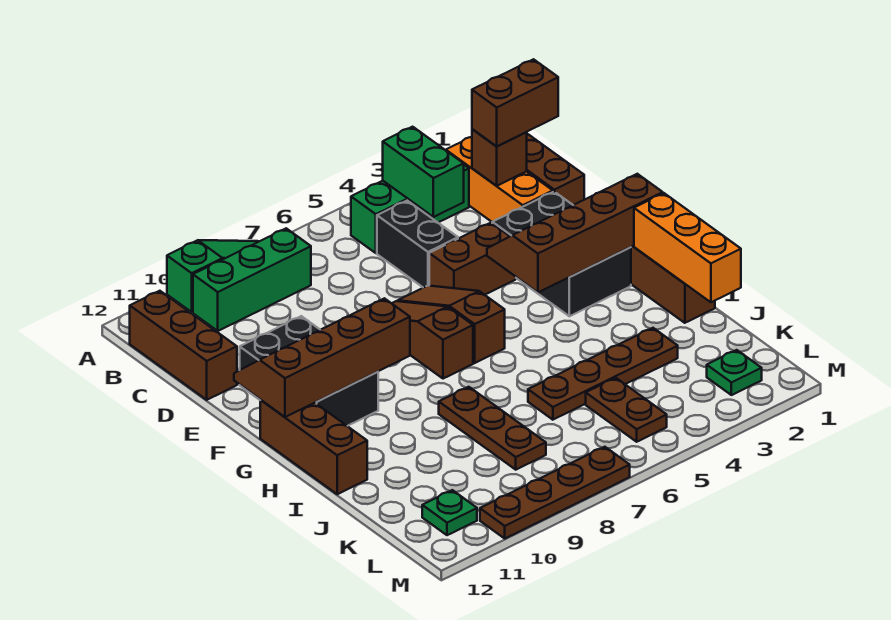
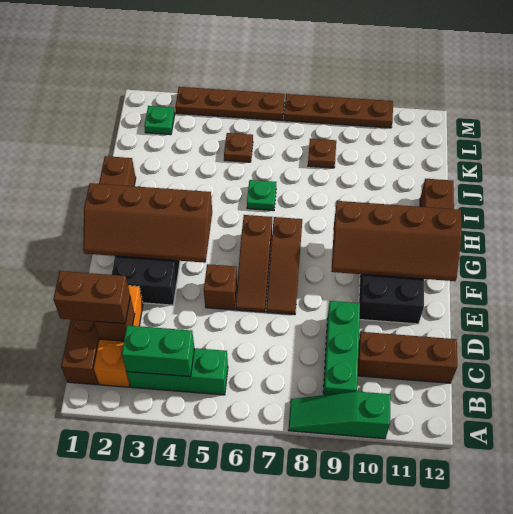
green 1x2 brick [383,127,464,217] -> green 1x2 brick turned to [122,325,194,377]
green 1x3 brick [193,228,311,331] -> green 1x3 brick turned to [323,301,360,395]
brown 1x3 brick [130,291,237,400] -> brown 1x3 brick turned to [358,332,457,383]
black 1x2 brick [377,201,458,288] -> none
brown 1x2 brick [429,223,516,295] -> brown 1x1 brick [204,264,237,310]
orange 1x3 brick [634,193,741,302] -> none
brown 1x3 plate [439,387,546,470] -> brown 1x1 plate [308,139,336,168]
brown 1x4 plate [528,328,678,420] -> brown 1x4 plate moved to [175,87,285,121]
brown 1x2 plate [586,378,667,442] -> brown 1x1 plate [224,133,253,162]
green 1x1 plate [422,490,477,535] -> green 1x1 plate moved to [247,180,276,211]

